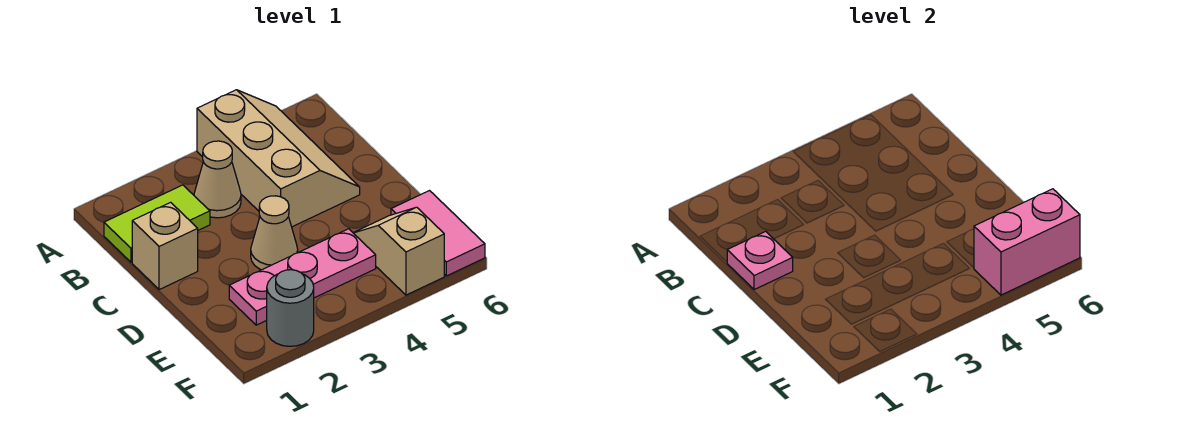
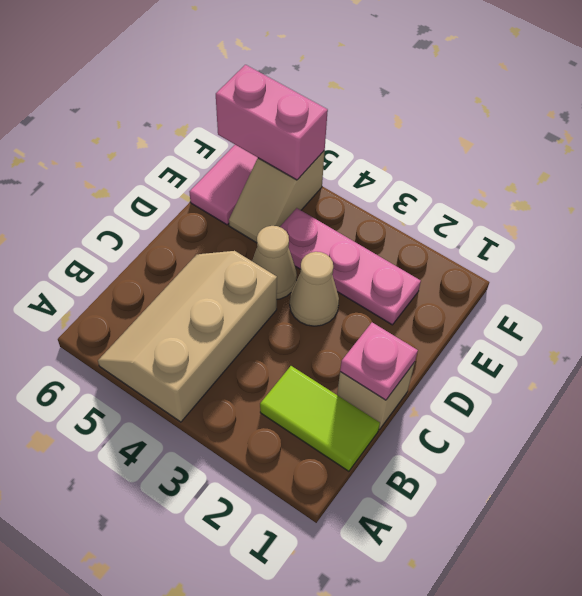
tan 1x1 cone [194,141,241,218] -> tan 1x1 cone moved to [252,226,297,299]
grey 1x1 round brick [267,270,314,346] -> none

